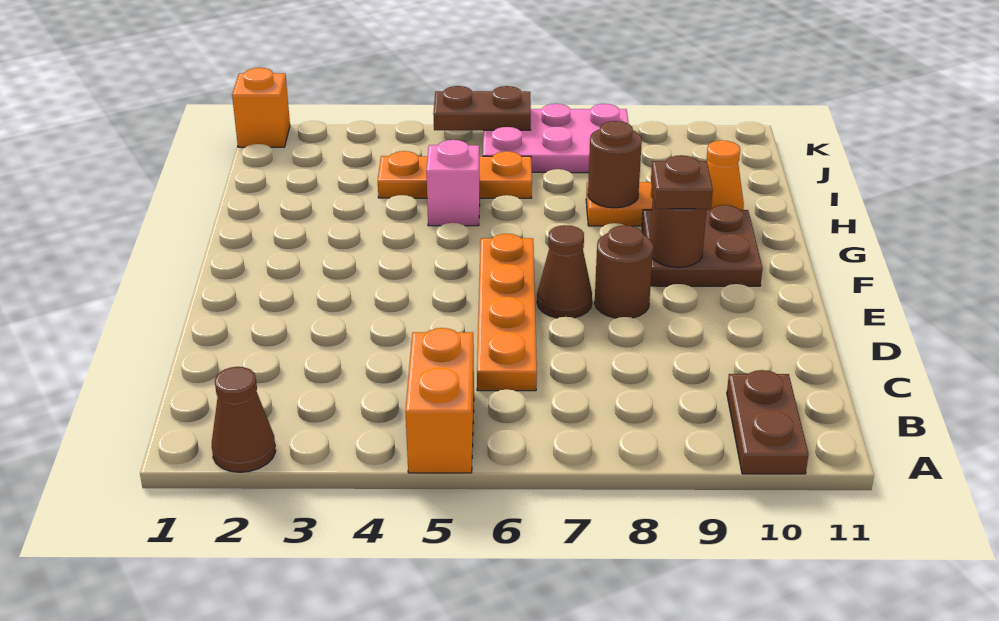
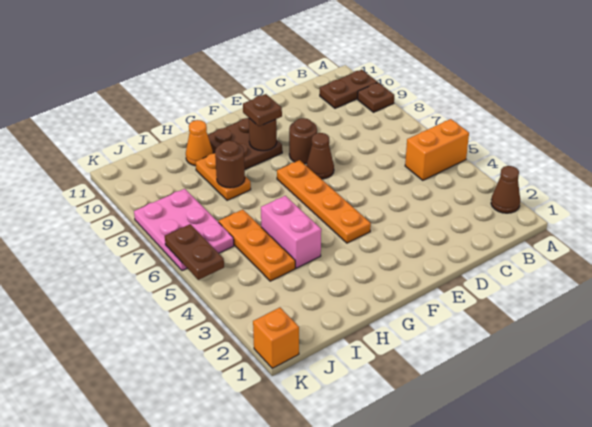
none -> brown 1x1 plate [358,82,394,112]
orange 1x4 plate [477,234,537,391] -> orange 1x4 plate turned to [277,160,371,243]
pink 1x1 brick [426,140,480,226] -> pink 1x2 brick [261,196,321,268]

